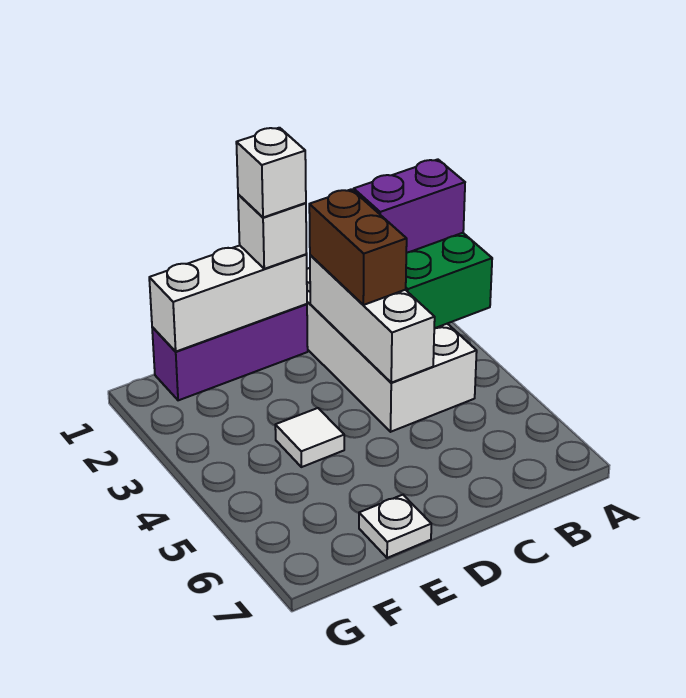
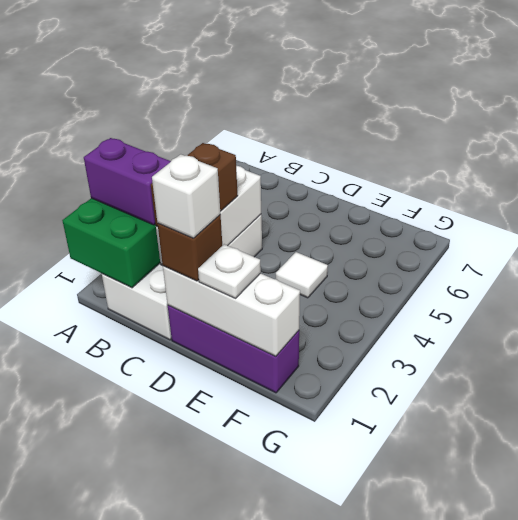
white 1x1 brick [238,194,307,269] -> brown 1x1 brick [158,215,222,281]
white 1x1 plate [359,495,431,558] -> white 1x1 plate moved to [198,244,261,298]

